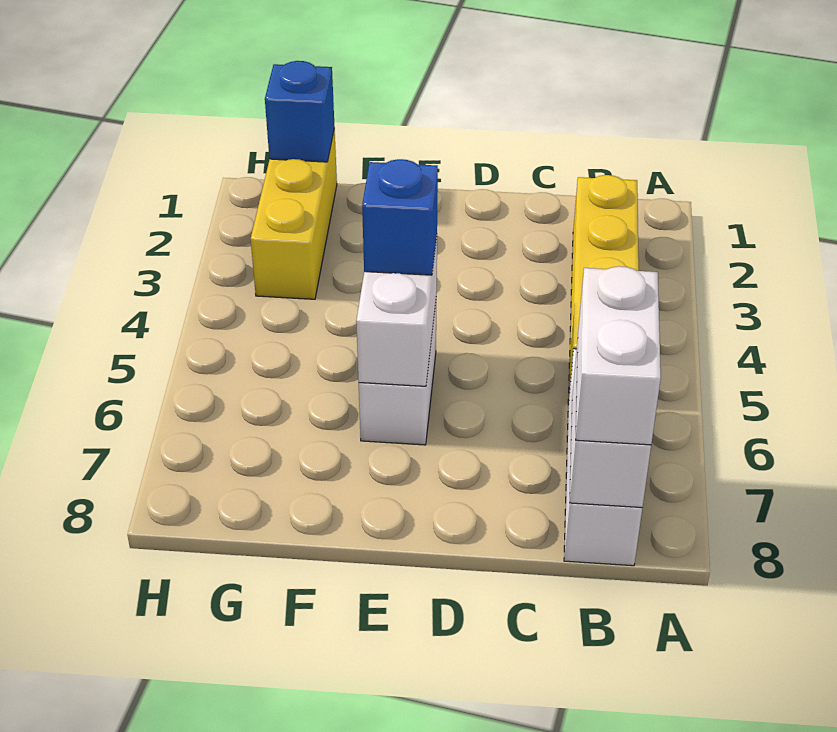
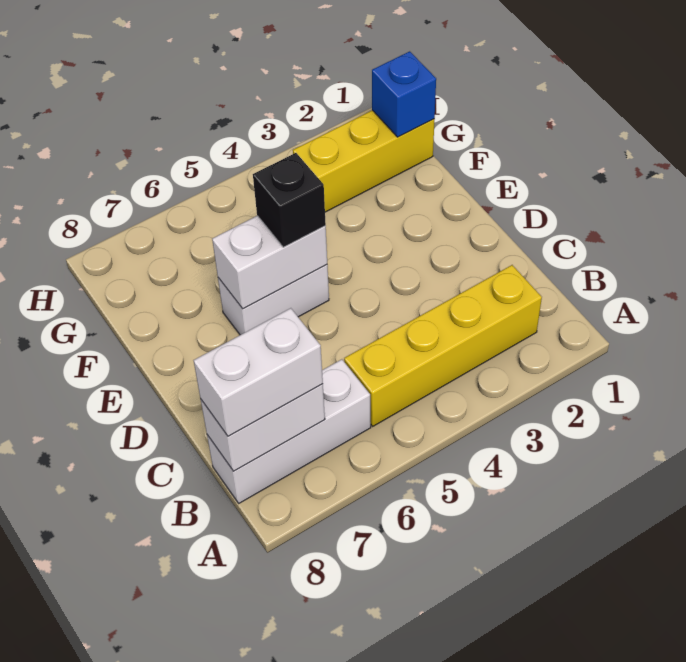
blue 1x1 brick [362,159,438,275] -> black 1x1 brick [253,153,326,247]

